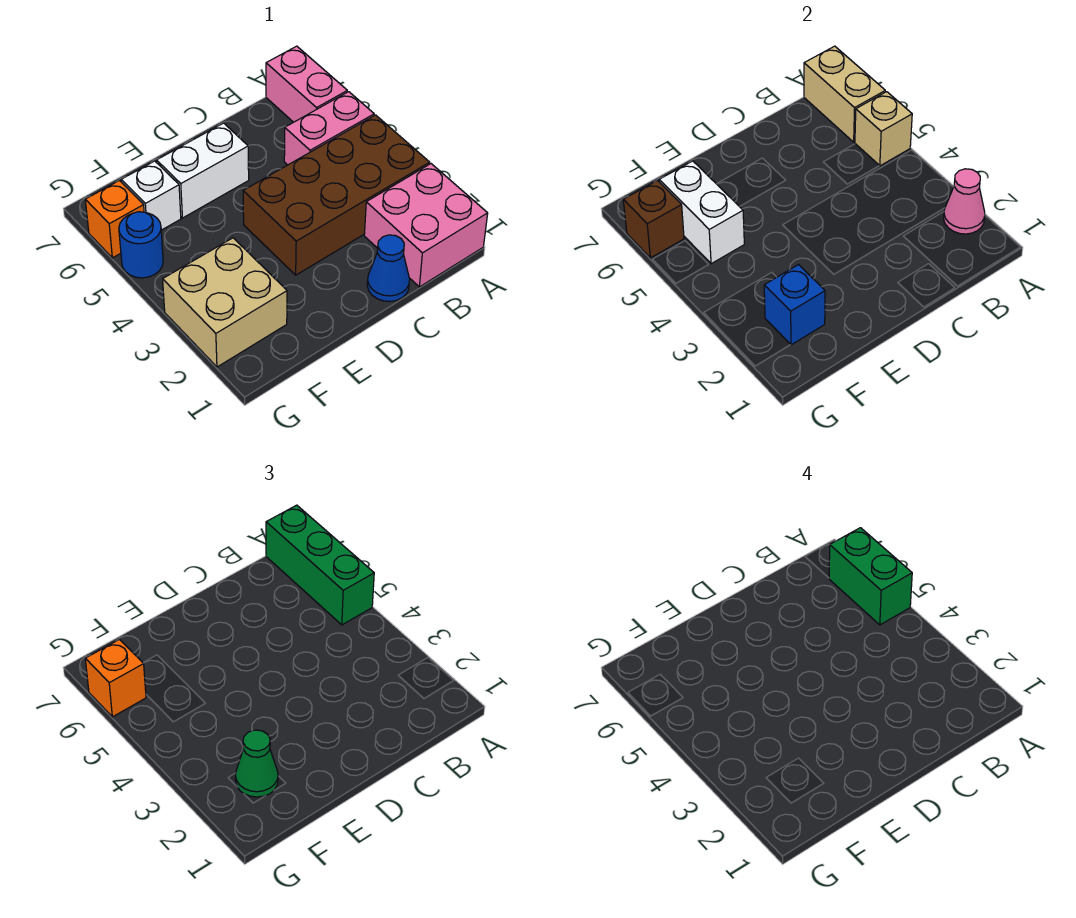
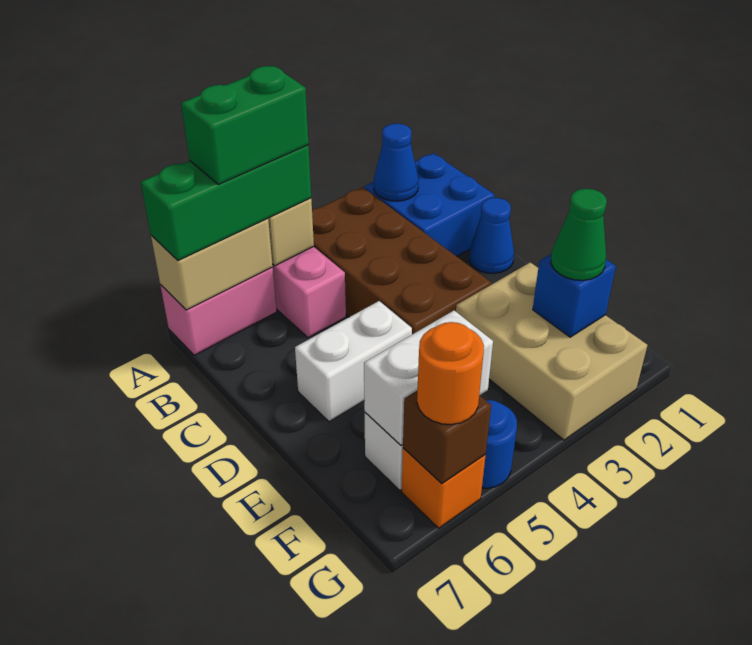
pink 2x2 brick [364,164,488,287] -> blue 2x2 brick [365,153,494,256]
pink 1x1 cone [944,169,985,234] -> blue 1x1 cone [374,124,419,201]
white 1x2 brick [157,123,249,218] -> white 1x2 brick turned to [295,301,412,422]
tan 2x2 brick [163,238,287,367] -> tan 2x3 brick [456,262,647,440]
orange 1x1 brick [85,640,146,717] -> orange 1x1 round brick [417,322,484,425]

